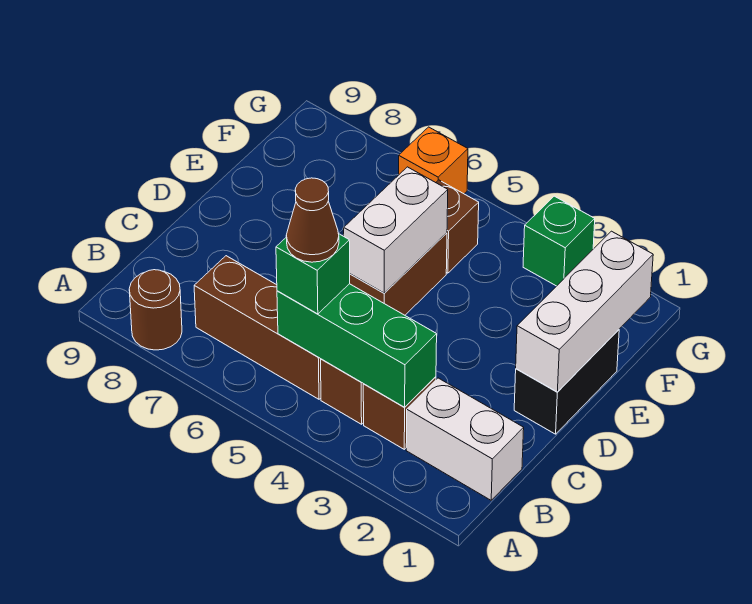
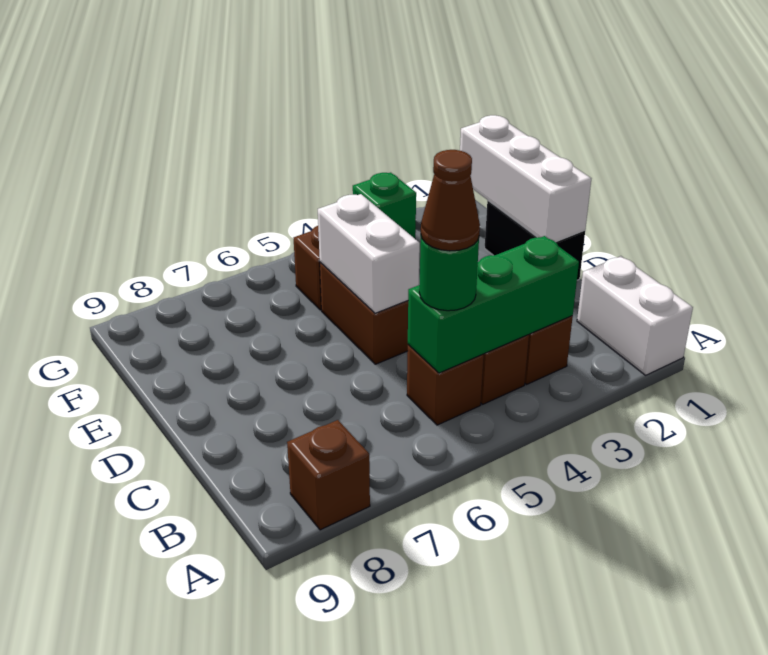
brown 1x1 round brick [129,270,182,350] -> brown 1x1 brick [287,420,370,530]
white 1x2 brick [406,378,524,500] -> white 1x2 brick turned to [577,256,693,375]
brown 1x3 brick [194,256,321,399] -> brown 1x1 brick [407,345,484,425]
green 1x1 brick [276,234,350,314] -> green 1x1 round brick [419,237,479,311]
orange 1x1 brick [399,127,468,194] -> none

